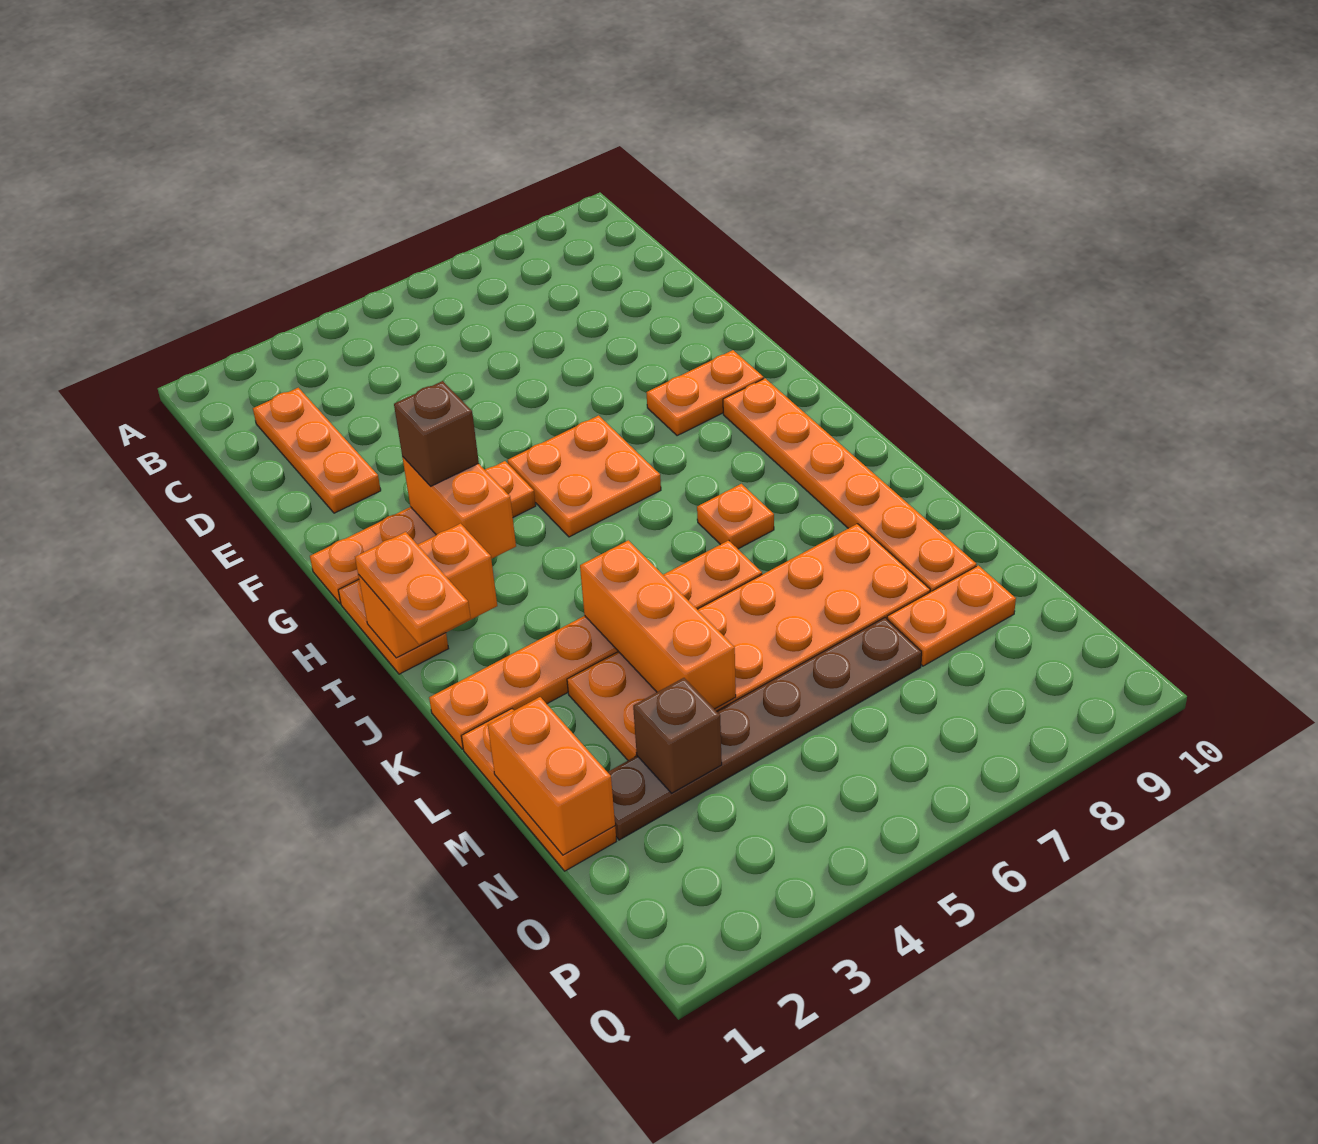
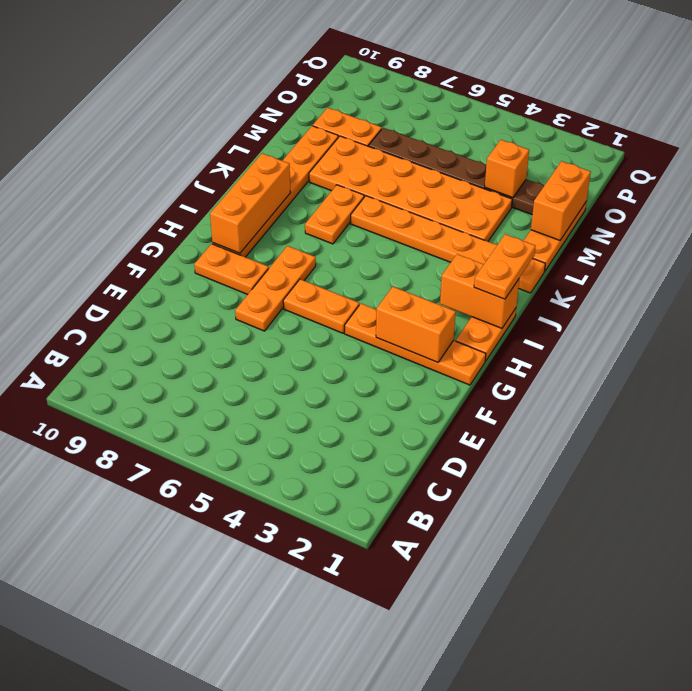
orange 1x3 plate [253,388,381,513] -> orange 1x3 plate moved to [235,246,316,331]
orange 1x2 brick [402,457,516,559] -> orange 1x2 brick turned to [376,287,456,362]
brown 1x1 brick [394,381,479,486] -> none
orange 2x2 plate [507,415,661,537] -> orange 1x2 plate [283,279,359,333]
orange 1x1 plate [697,484,774,549] -> orange 1x2 plate [305,185,364,244]
orange 1x3 brick [580,540,736,709] -> orange 1x3 brick moved to [210,153,291,253]
brown 1x1 brick [633,678,722,793] -> orange 1x1 brick [485,140,529,198]

